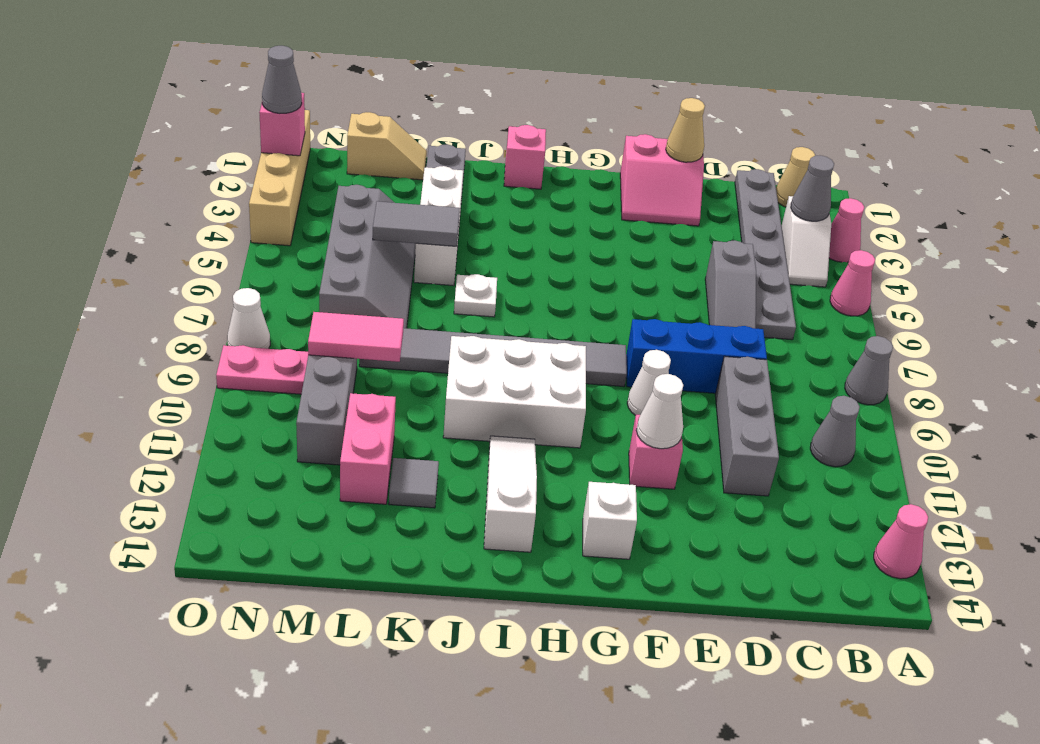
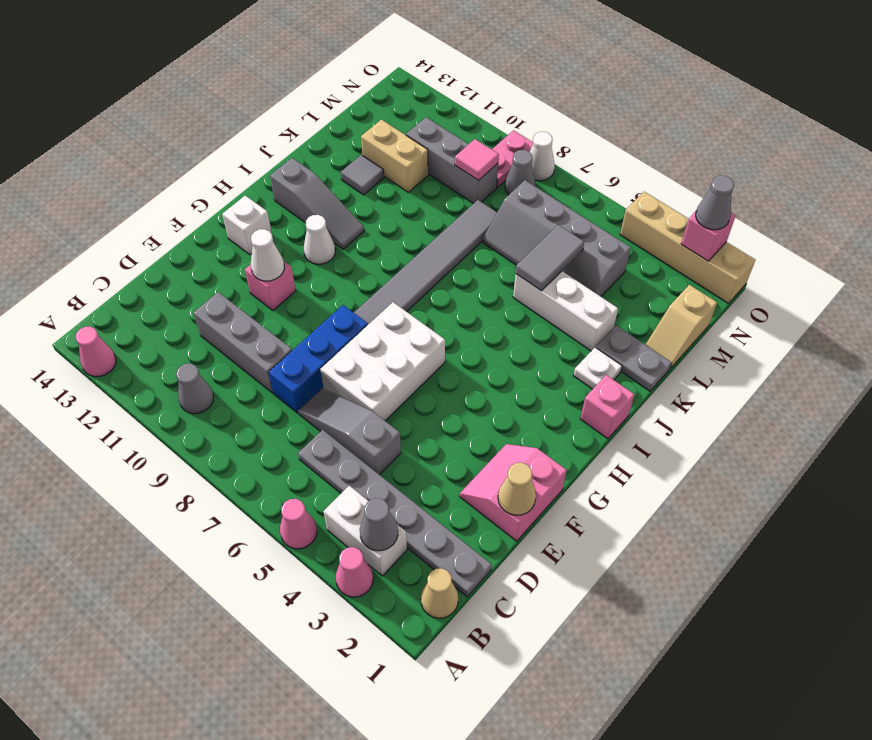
grey 1x1 cone [845,336,893,405] -> grey 1x1 cone moved to [505,150,535,194]
white 1x2 slope [781,196,831,287] -> white 1x2 brick [323,486,407,576]
white 1x1 cone [627,350,671,415] -> white 1x1 cone moved to [304,215,335,264]
white 2x3 brick [443,336,586,448] -> white 2x3 brick moved to [321,302,445,421]
white 1x3 slope [484,436,537,552] -> grey 1x3 slope [270,158,364,249]
white 1x1 plate [454,274,497,317] -> white 1x1 plate moved to [573,347,622,389]
pink 1x2 tile [308,312,404,362] -> pink 1x1 tile [455,139,499,181]
pink 1x2 brick [340,393,396,504] -> tan 1x2 brick [361,120,428,192]

